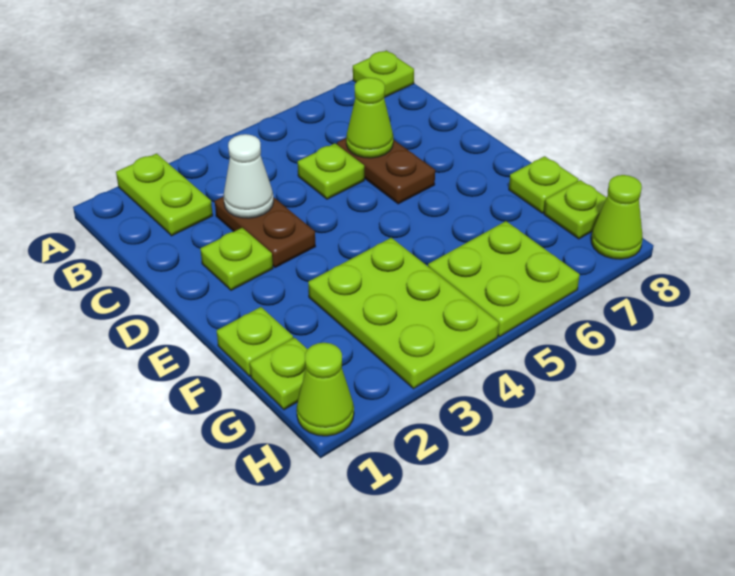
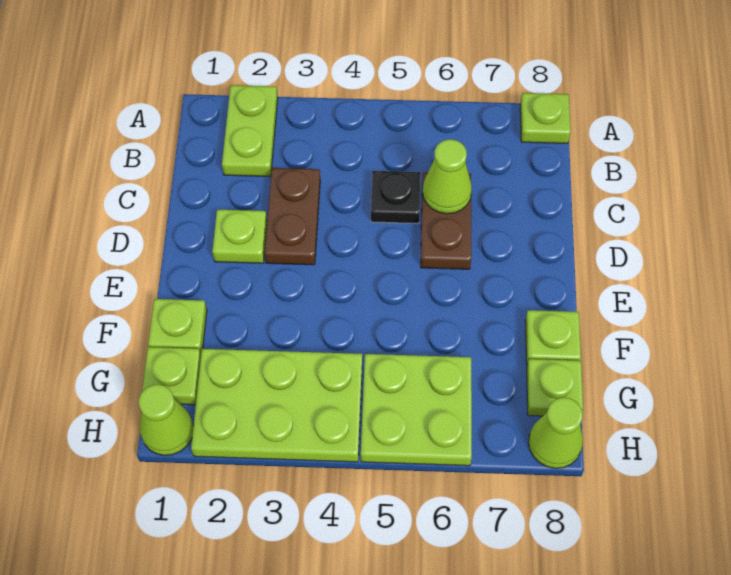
white 1x1 cone [223,134,274,218] -> none
lime 1x1 plate [298,143,364,199] -> black 1x1 plate [371,171,421,223]
lime 2x3 plate [308,238,499,389] -> lime 2x3 plate turned to [191,349,362,462]

